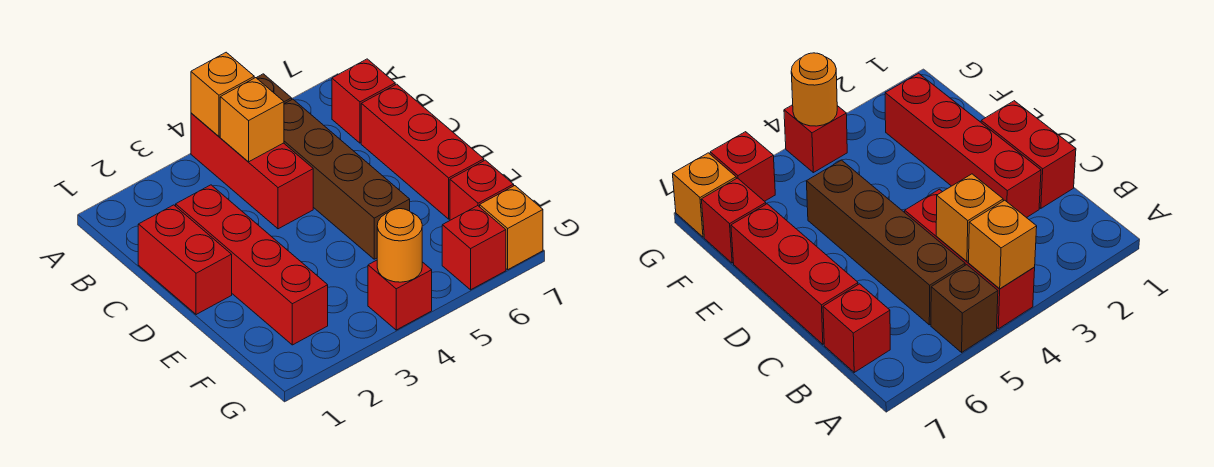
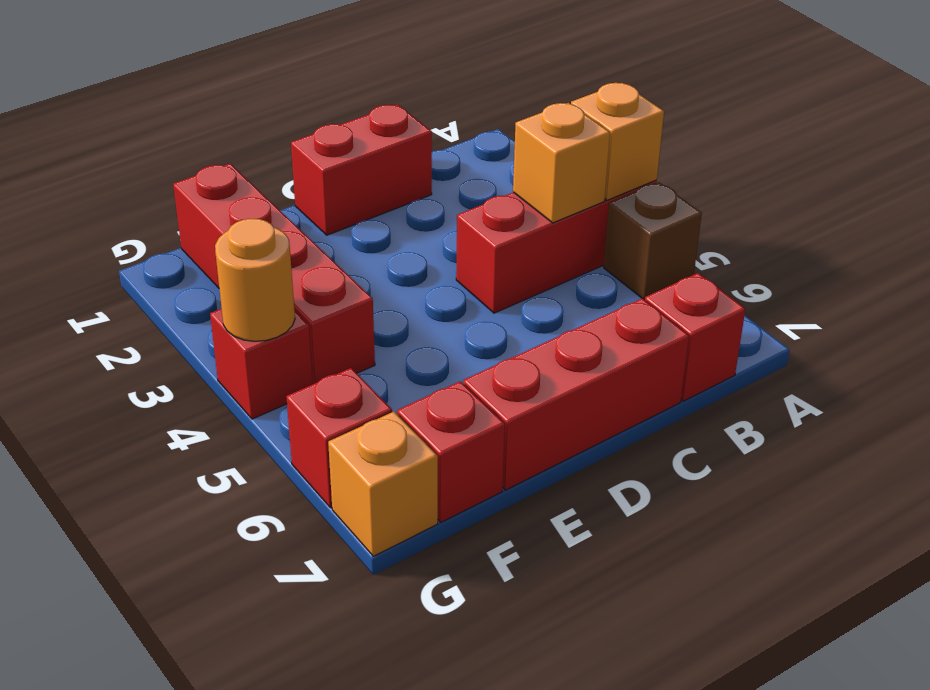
brown 1x4 brick [284,99,410,259] -> none
red 1x4 brick [176,185,328,345] -> red 1x4 brick turned to [173,164,375,384]

